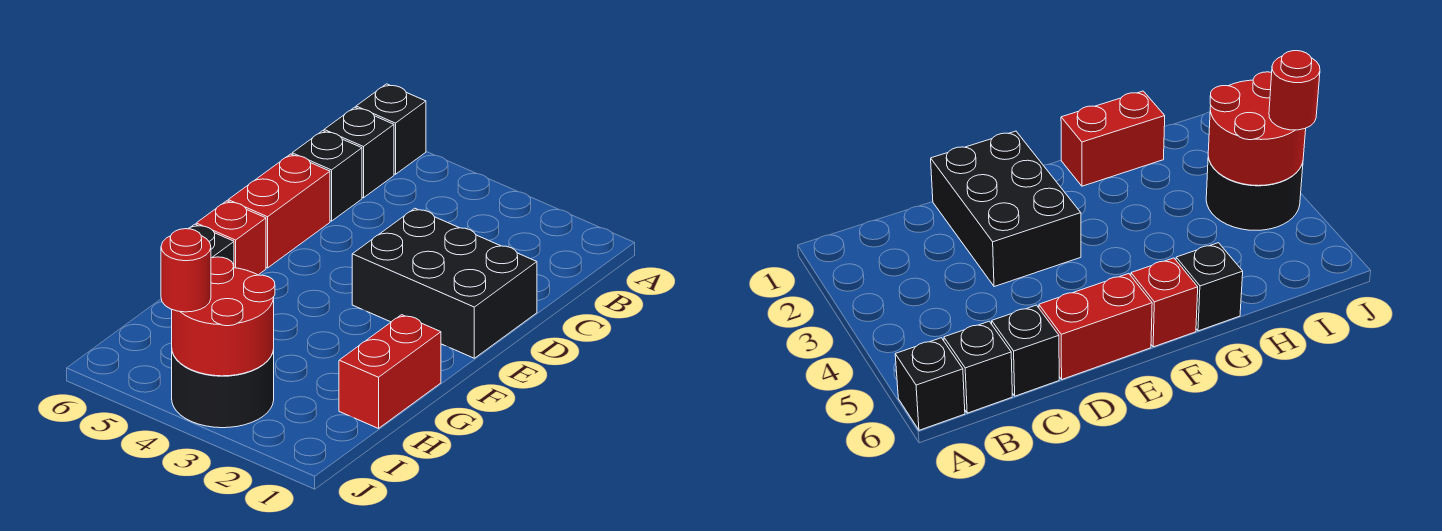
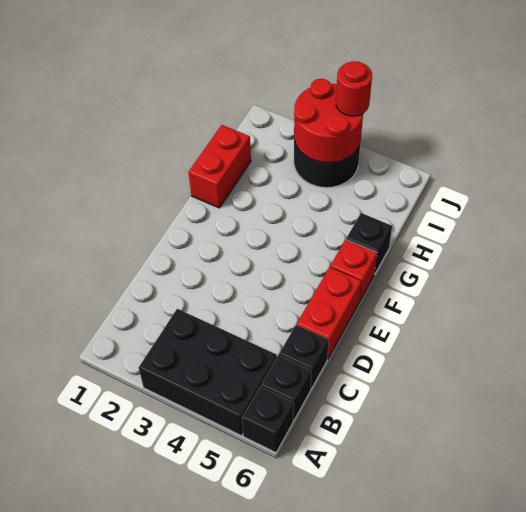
black 2x3 brick [352,208,537,358] -> black 2x3 brick moved to [139,309,277,436]

